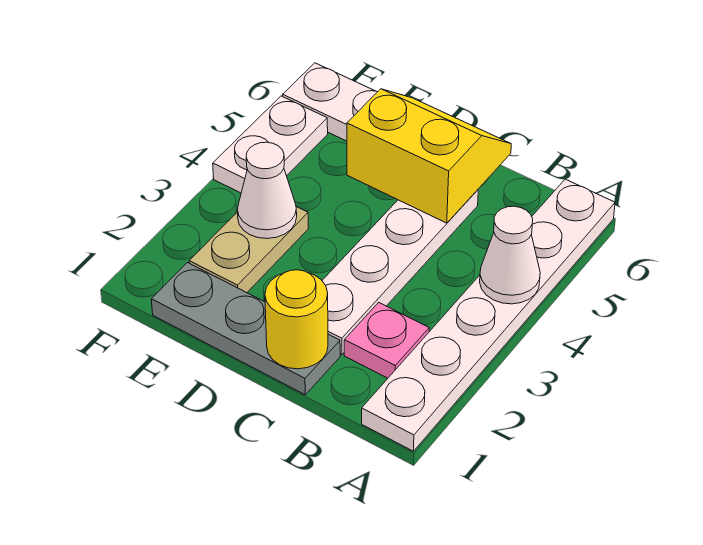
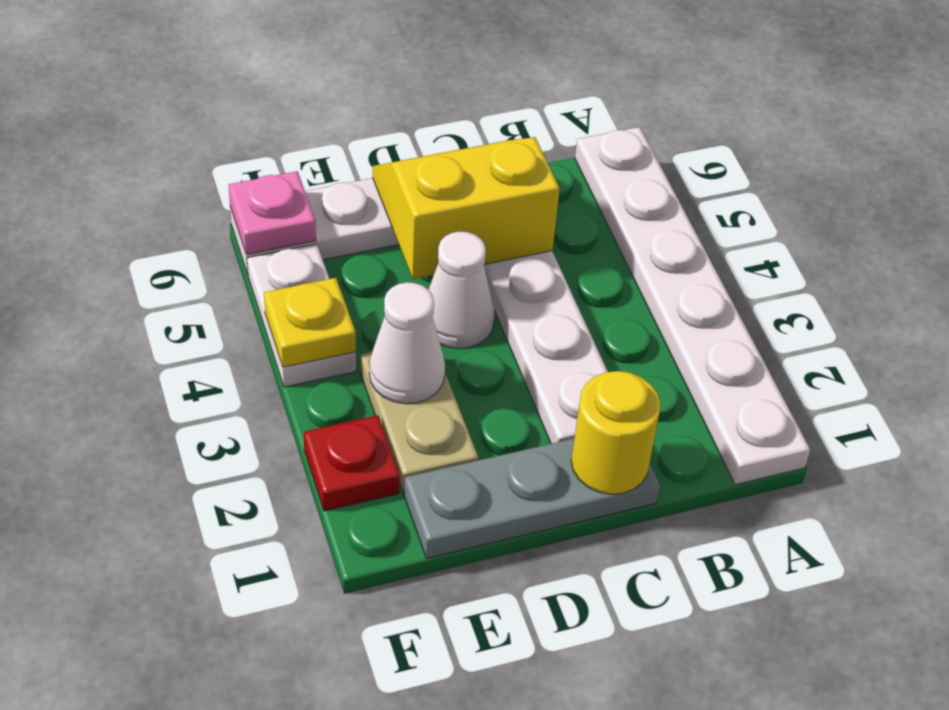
white 1x1 cone [480,206,540,304] -> white 1x1 cone moved to [429,232,495,349]
pink 1x1 plate [344,302,429,378] -> pink 1x1 plate moved to [229,171,316,254]
none -> red 1x1 plate [304,415,400,511]
none -> yellow 1x1 plate [264,278,356,367]

